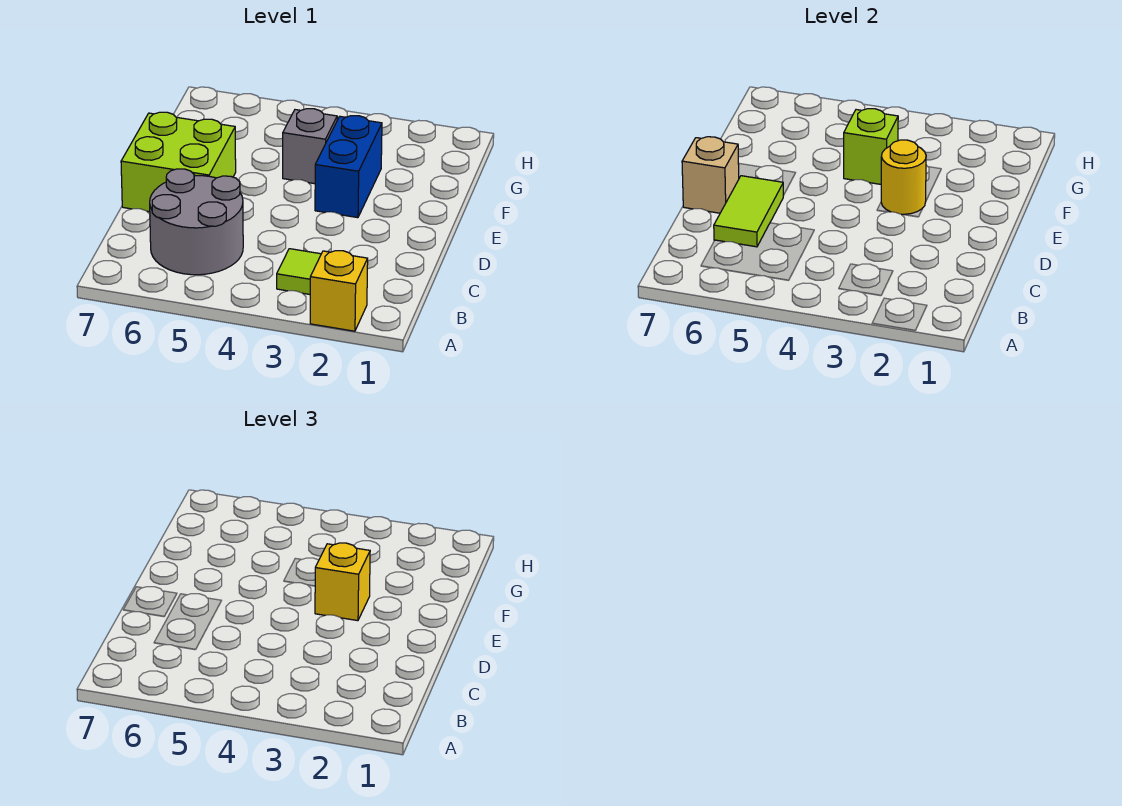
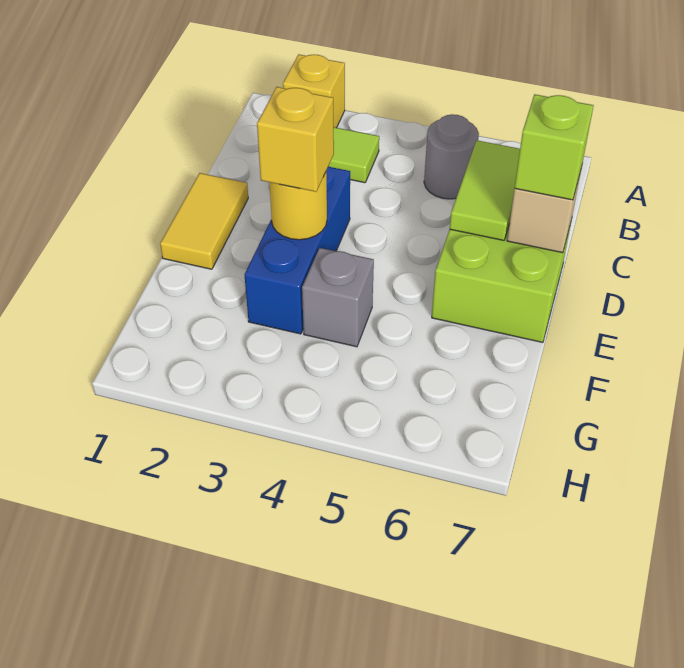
grey 2x2 round brick [150,169,243,275] -> grey 1x1 round brick [424,114,479,199]
none -> yellow 1x2 tile [160,173,248,269]
blue 1x2 brick [315,116,382,218] -> blue 1x3 brick [245,166,350,334]
lime 1x1 brick [844,109,898,184] -> lime 1x1 brick moved to [515,94,594,200]

